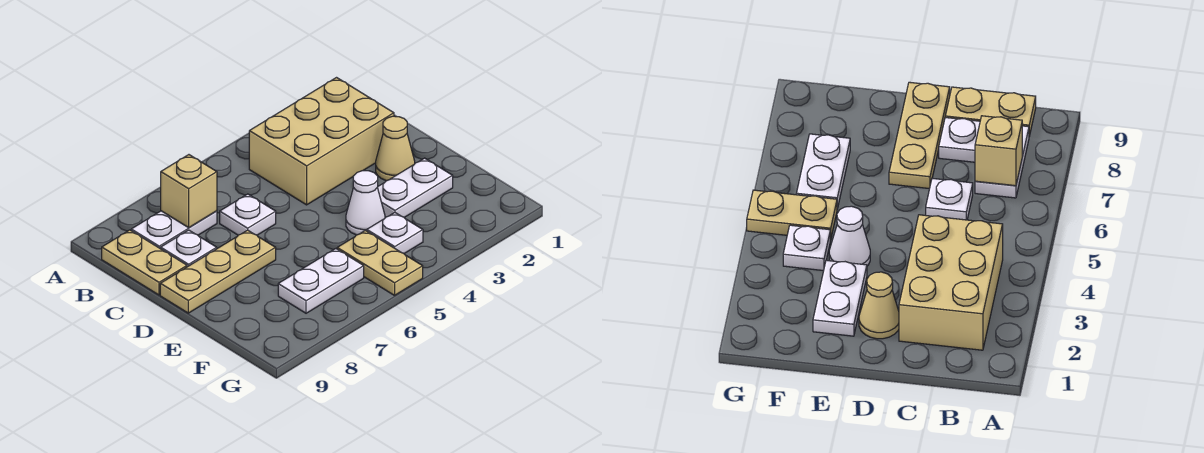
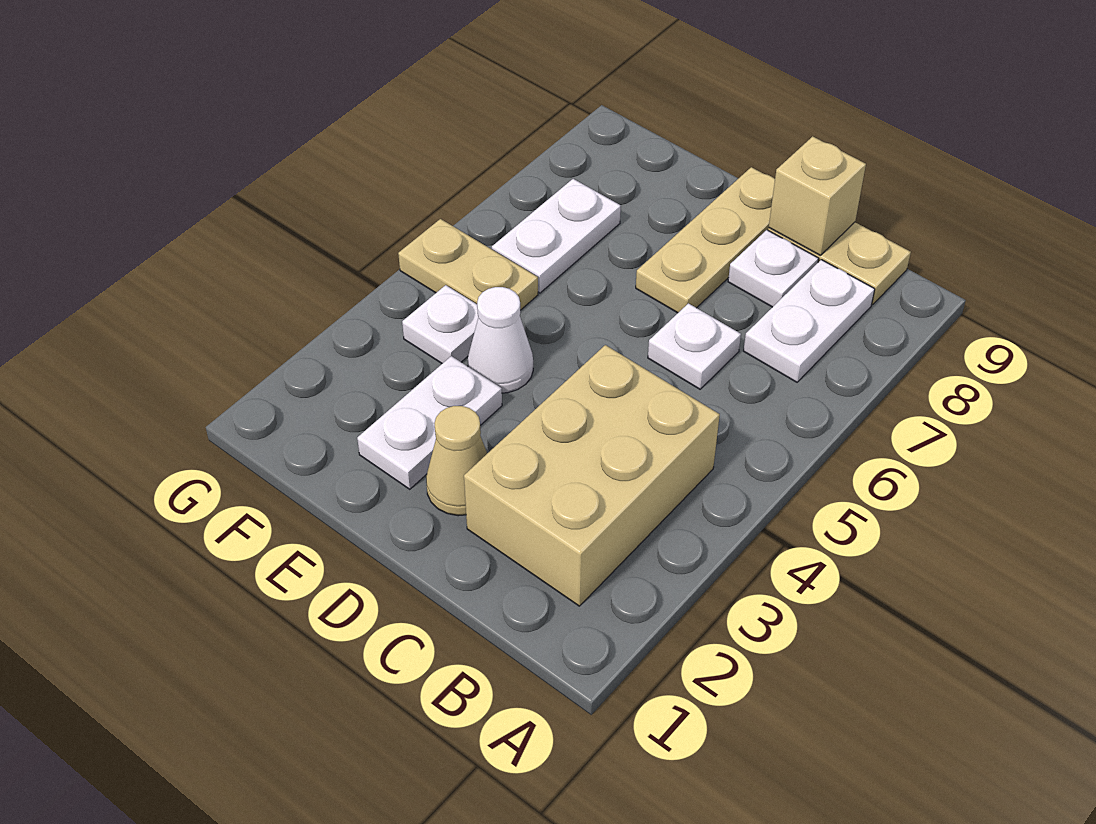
tan 1x1 brick [161,155,217,228] -> tan 1x1 brick moved to [769,136,866,256]

